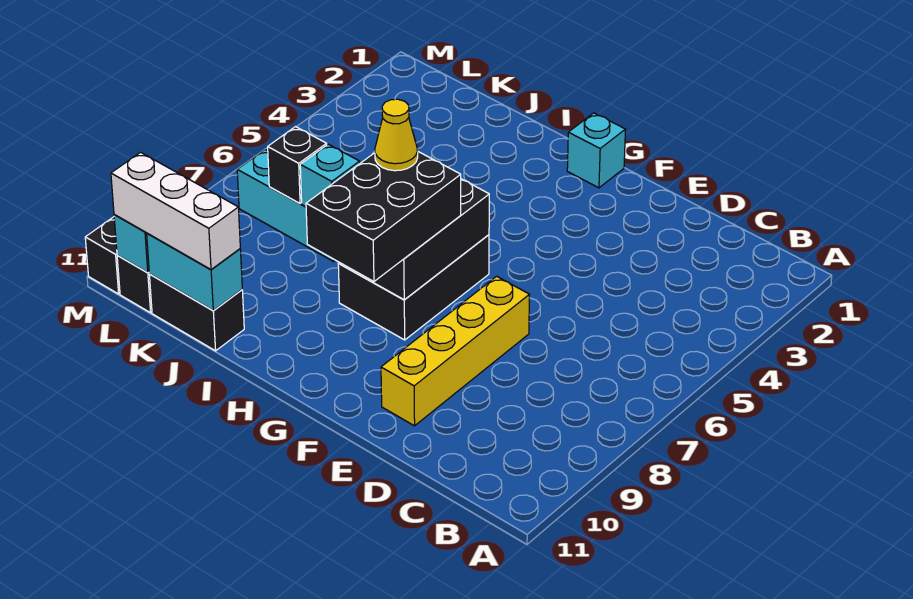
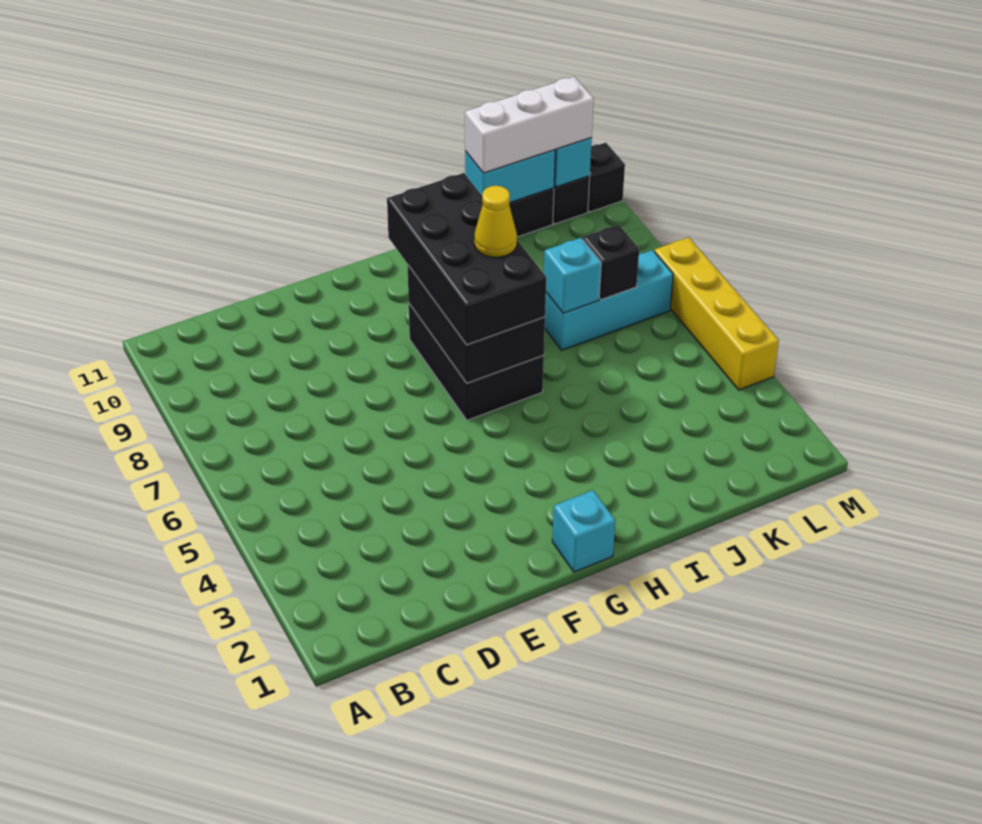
yellow 1x4 brick [381,276,529,426] -> yellow 1x4 brick moved to [654,237,779,390]
black 2x3 brick [306,152,461,281] -> black 2x4 brick [387,173,546,345]

